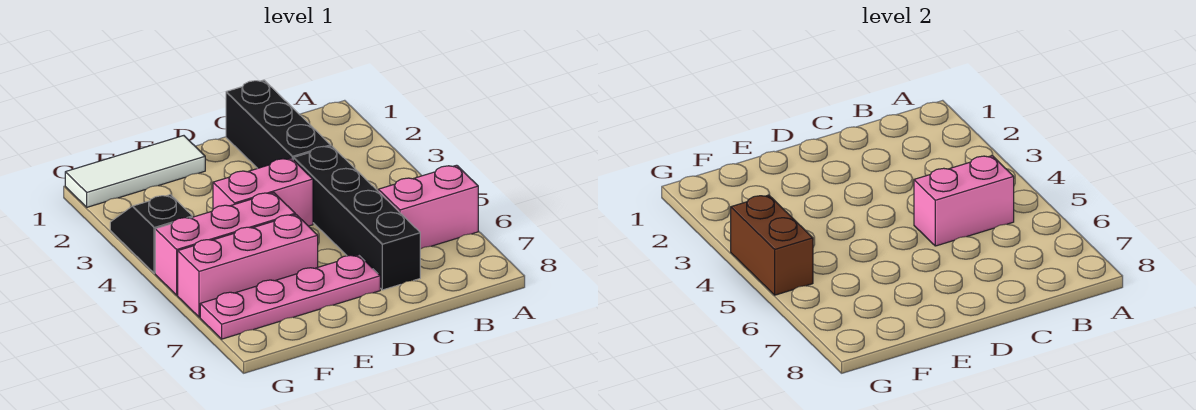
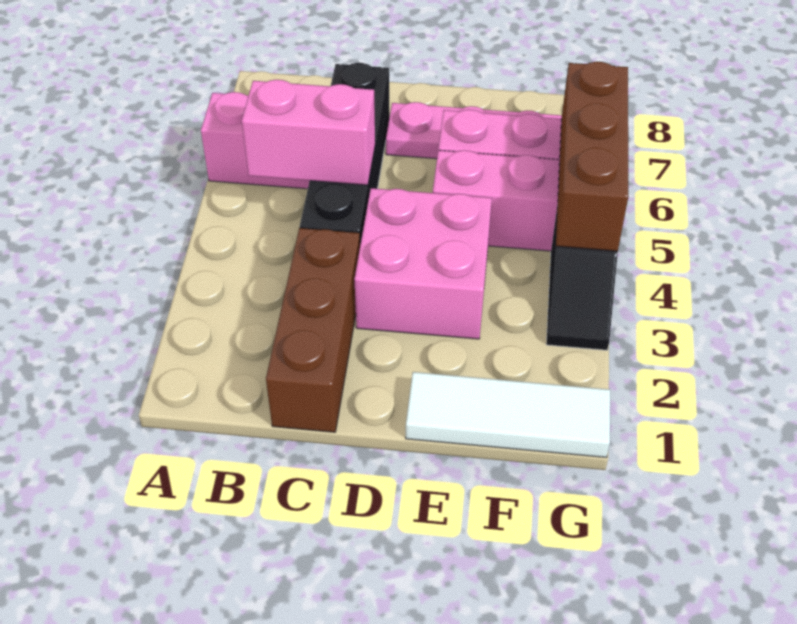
black 1x3 brick [226,80,331,168] -> brown 1x3 brick [266,228,360,432]
pink 1x2 brick [213,158,313,226] -> pink 2x2 brick [354,188,492,339]
brown 1x2 brick [731,195,813,295] -> brown 1x3 brick [556,62,628,251]

